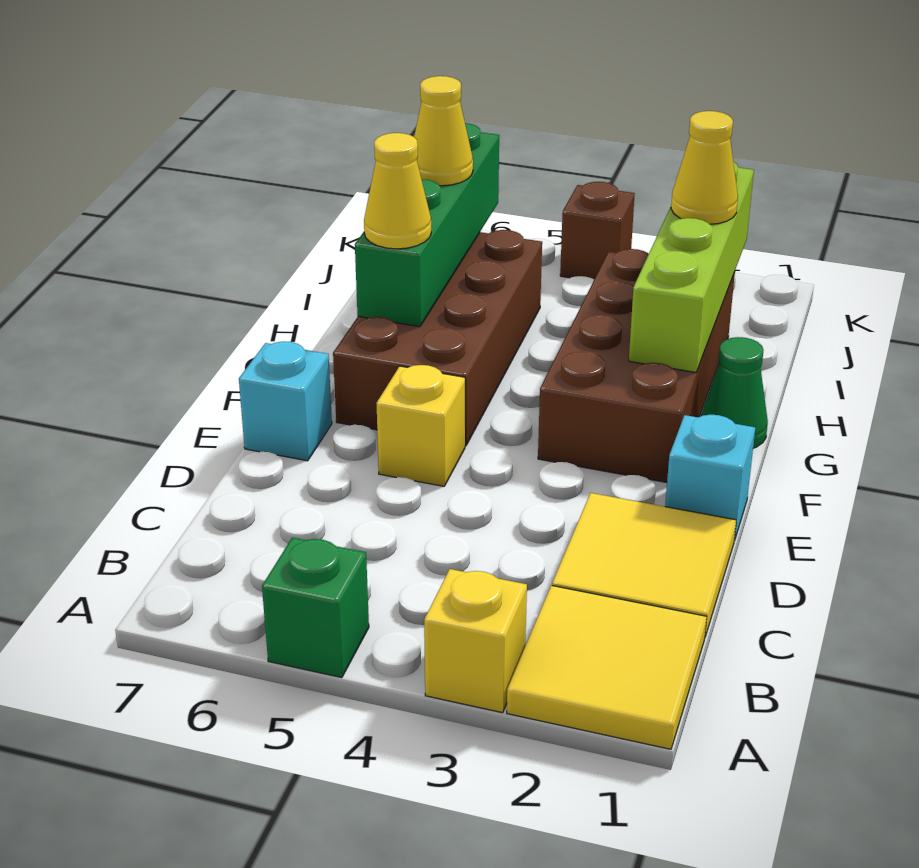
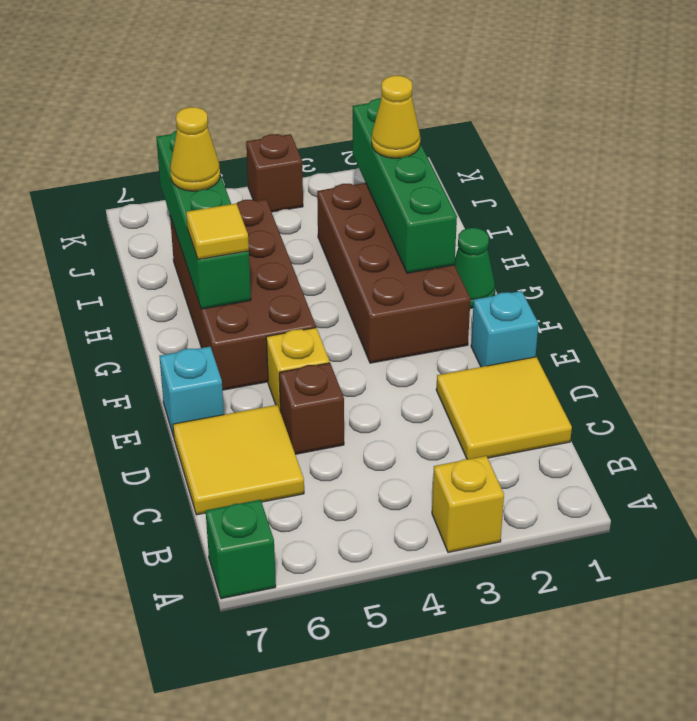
yellow 2x2 tile [507,585,707,749] -> yellow 2x2 tile moved to [173,405,304,515]
green 1x1 brick [262,538,369,678] -> green 1x1 brick moved to [206,500,276,599]
none -> brown 1x1 brick [279,363,344,454]
lime 1x4 brick [629,161,754,372] -> green 1x4 brick [352,98,457,273]
yellow 1x1 cone [364,133,431,249] -> yellow 1x1 tile [186,203,249,259]

